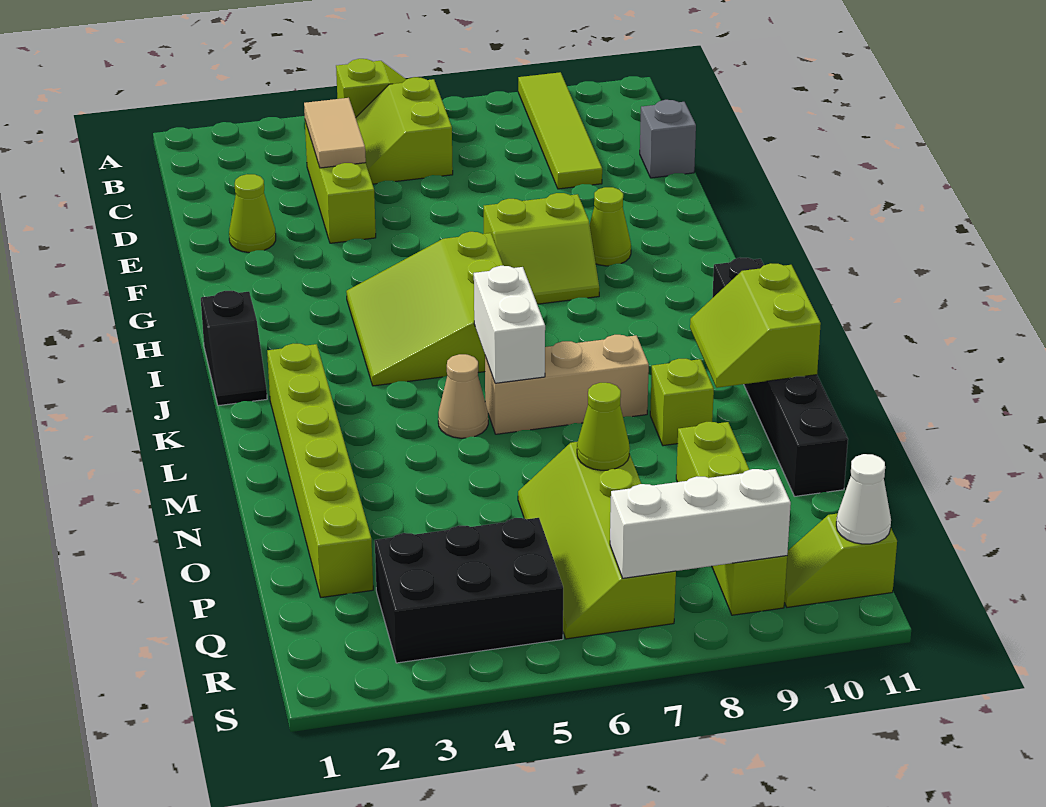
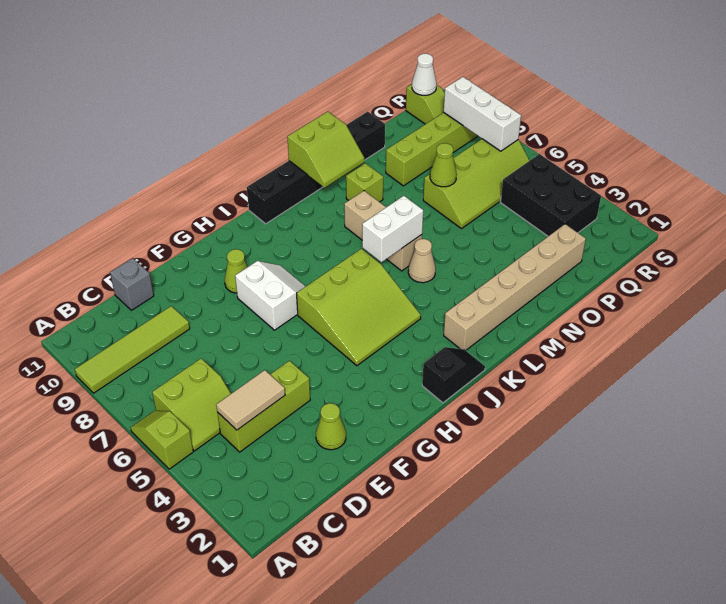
lime 2x2 slope [484,193,599,304] -> white 2x2 slope [235,261,306,330]
lime 1x6 brick [267,344,373,597] -> tan 1x6 brick [444,224,586,350]

